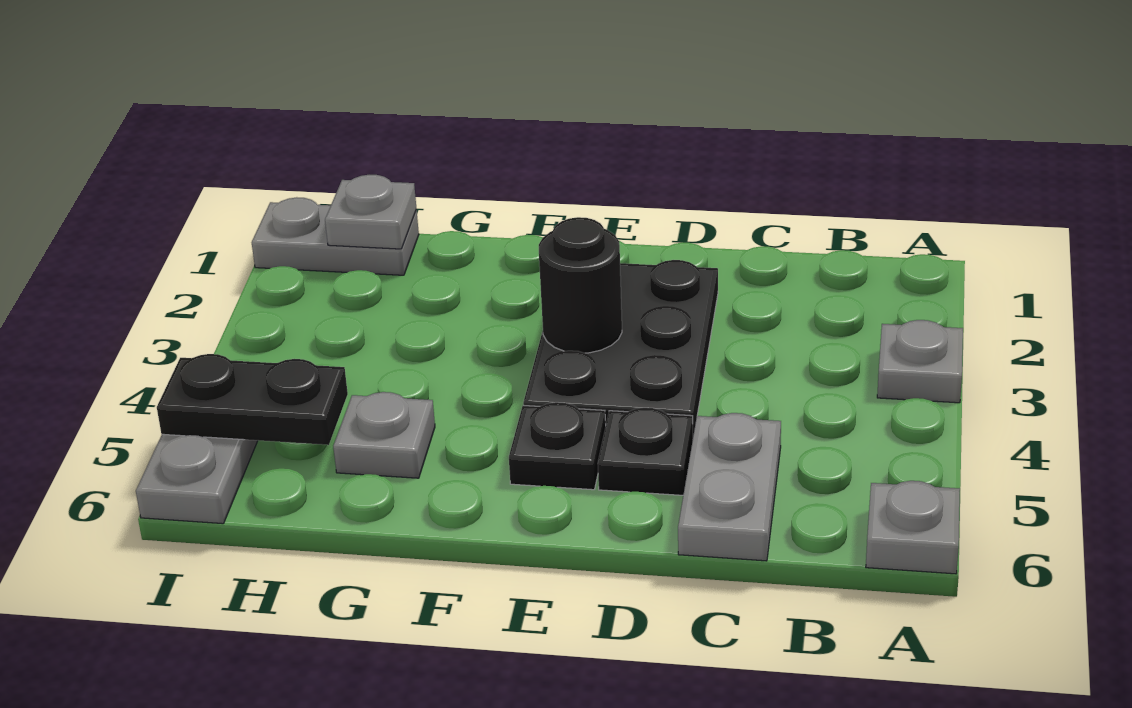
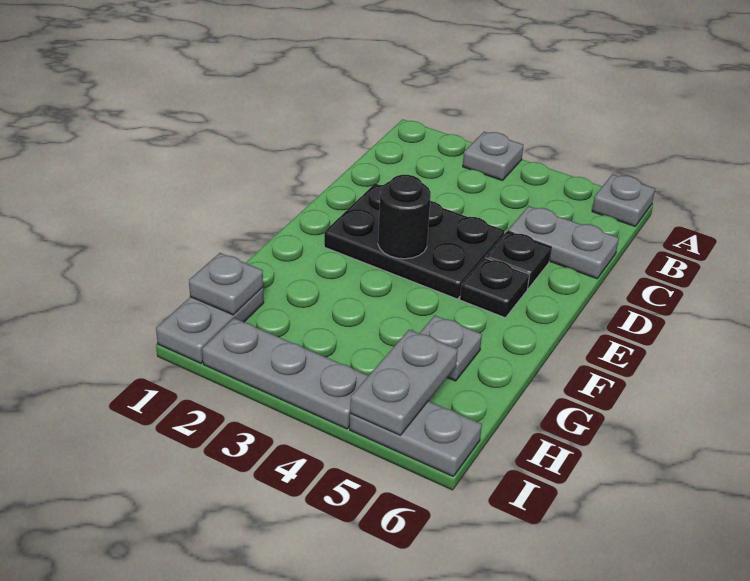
black 1x2 plate [157,354,348,445] -> grey 1x2 plate [350,330,458,435]
none -> grey 1x3 plate [202,318,369,429]

